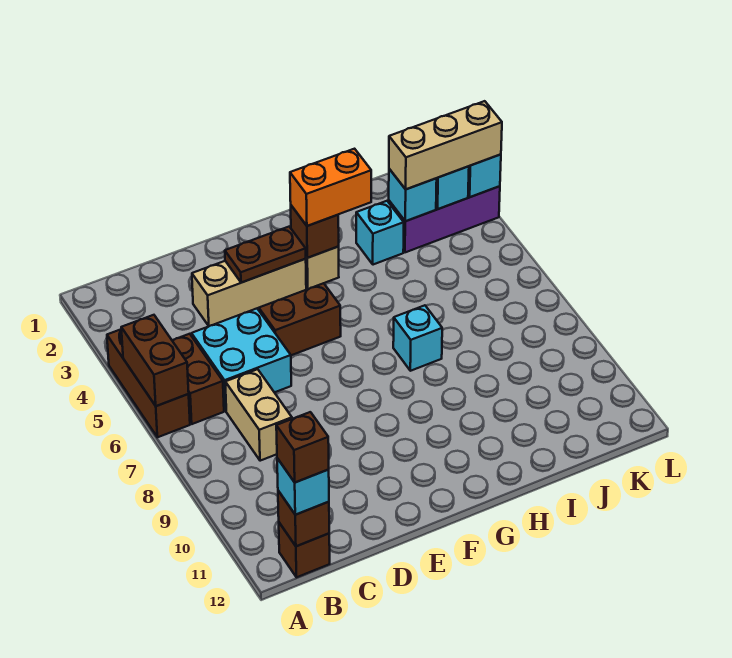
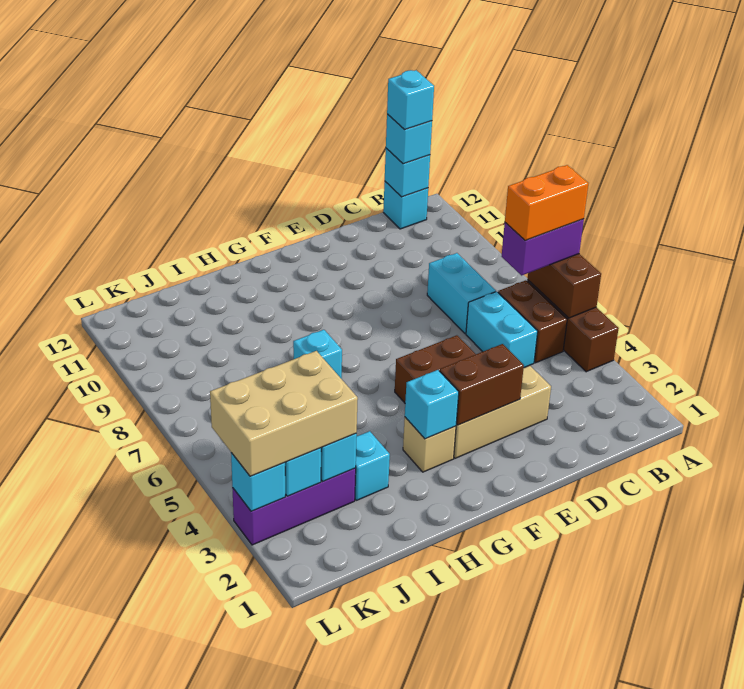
none -> purple 1x2 brick [502,219,584,275]
brown 1x1 brick [279,523,330,577] -> cyan 1x1 brick [383,182,428,229]
brown 1x1 brick [278,491,329,546] -> cyan 1x1 brick [385,148,430,197]
brown 1x1 brick [276,412,329,482] -> cyan 1x1 brick [387,70,434,130]
cyan 2x2 brick [191,309,291,411] -> cyan 1x2 brick [466,292,538,368]
tan 1x2 brick [225,369,292,461] -> cyan 1x2 brick [427,253,496,334]
brown 1x2 plate [225,227,306,283] -> brown 1x2 brick [439,344,524,425]
brown 1x1 brick [291,206,339,258] -> cyan 1x1 brick [405,370,459,439]
orange 1x2 brick [290,149,371,226] -> orange 1x2 brick moved to [505,165,588,240]
tan 1x3 brick [389,101,502,189] -> tan 2x3 brick [210,351,358,476]

